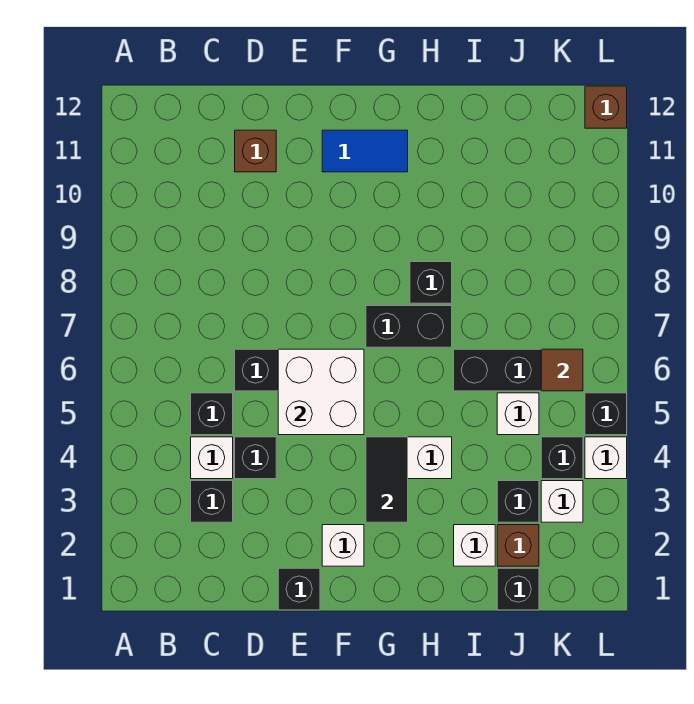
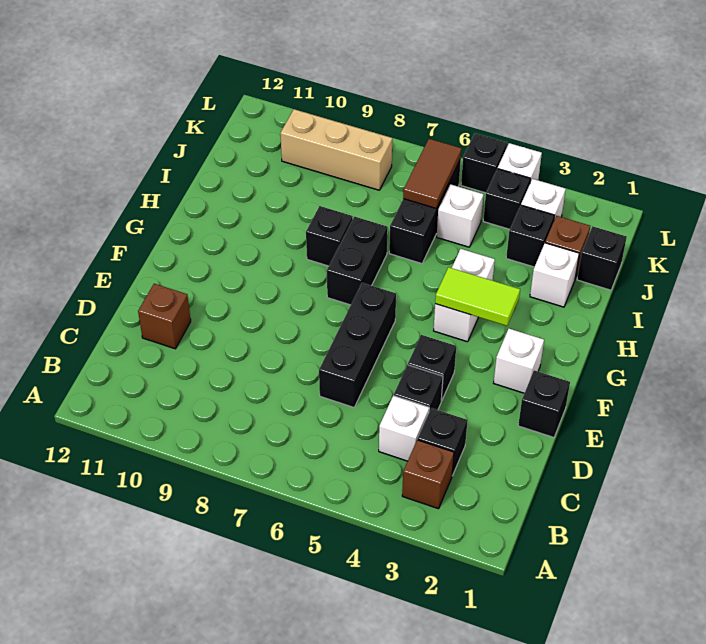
black 1x1 brick [191,393,233,435] -> black 1x1 brick moved to [408,335,456,401]
white 2x2 brick [278,349,364,435] -> none
blue 1x2 tile [322,130,408,172] -> none
black 1x2 tile [366,437,408,522] -> lime 1x2 tile [435,267,520,326]
brown 1x1 tile [541,349,583,391] -> brown 1x2 tile [403,139,462,209]
none -> tan 1x3 brick [280,109,392,190]
brown 1x1 brick [585,86,627,128] -> brown 1x1 brick moved to [402,440,454,509]

